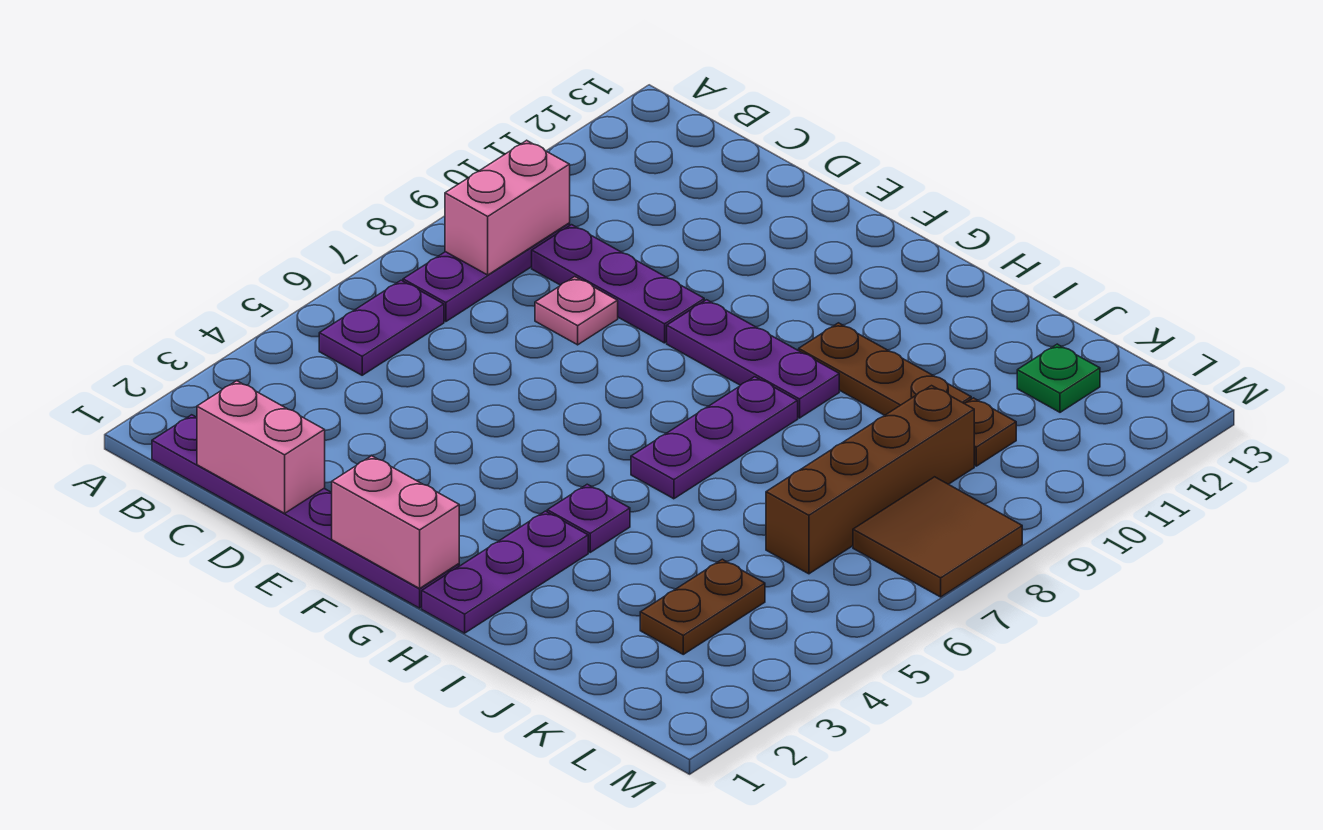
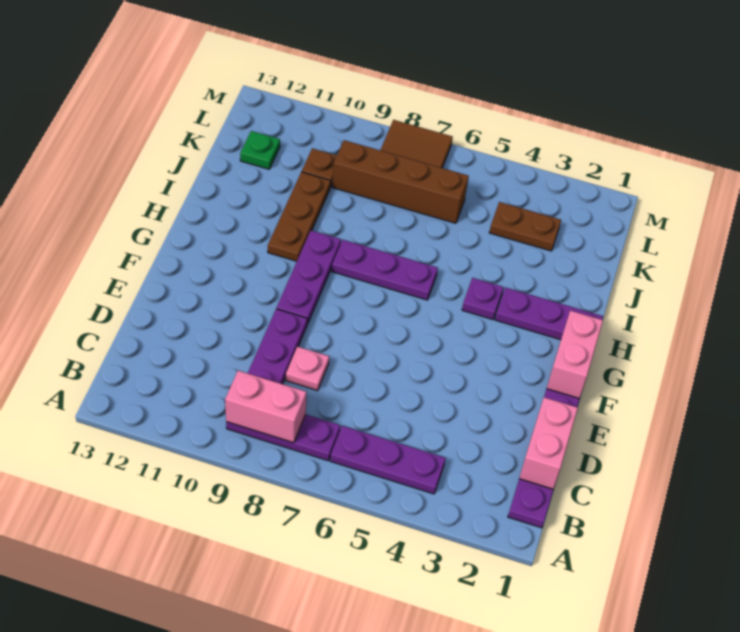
purple 1x2 plate [319,280,444,375] -> purple 1x3 plate [330,426,445,494]

